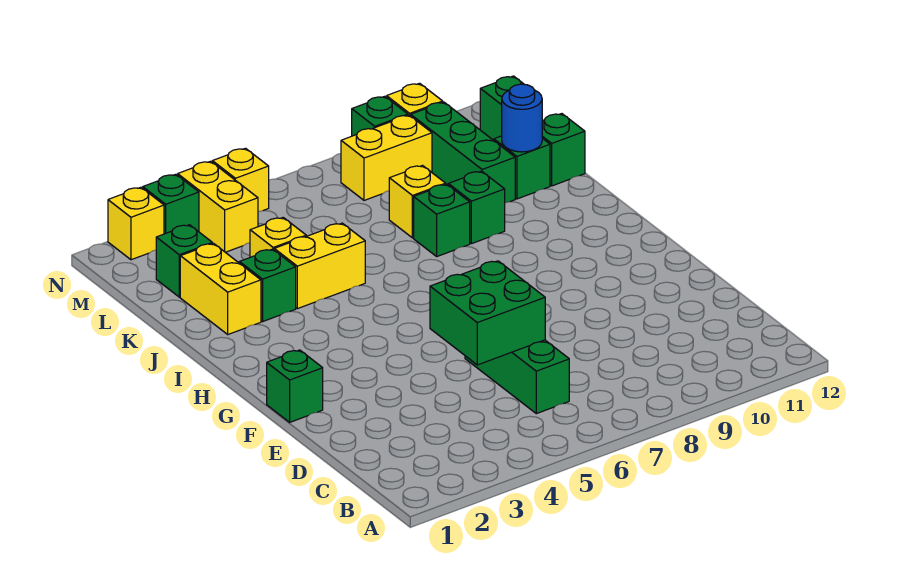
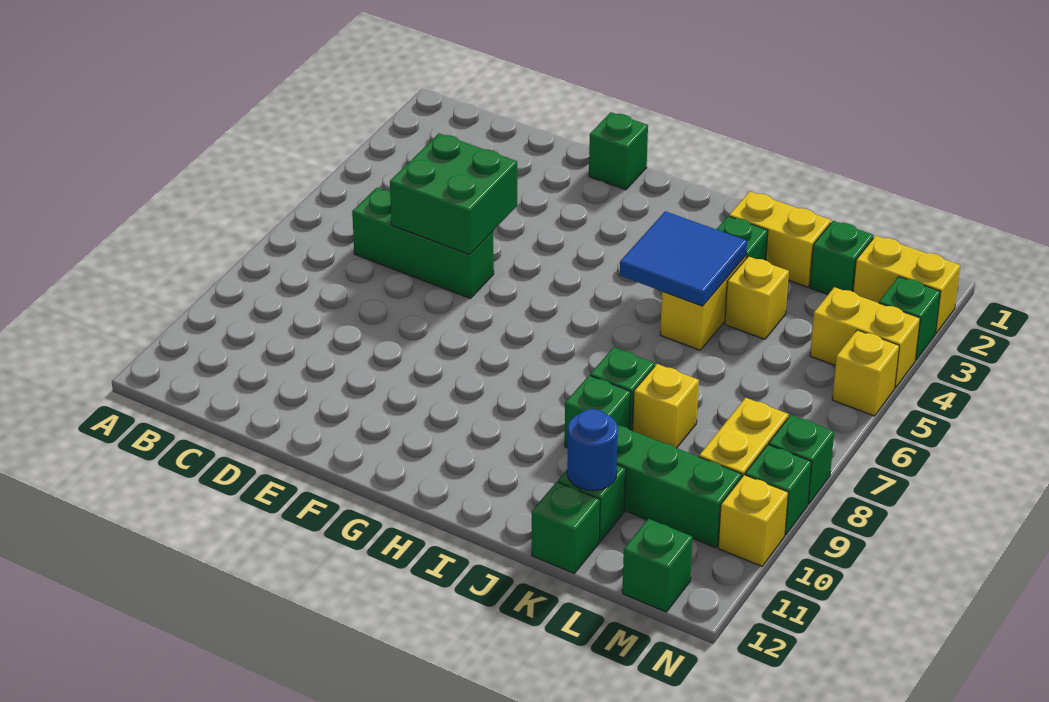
none -> blue 2x2 tile [620,211,747,306]
yellow 1x1 brick [108,187,164,260] -> yellow 1x2 brick [853,236,960,333]
none -> green 1x1 brick [769,415,834,504]

